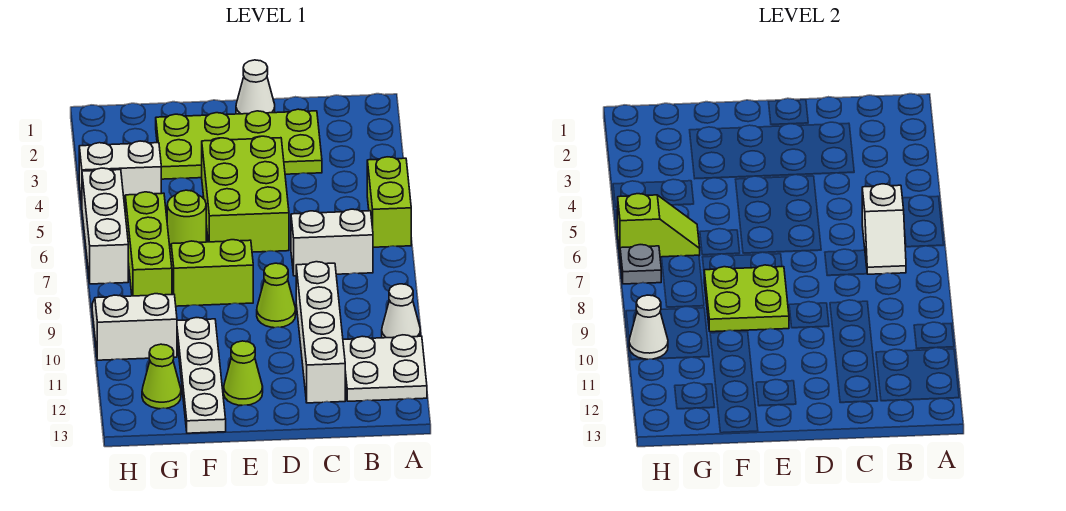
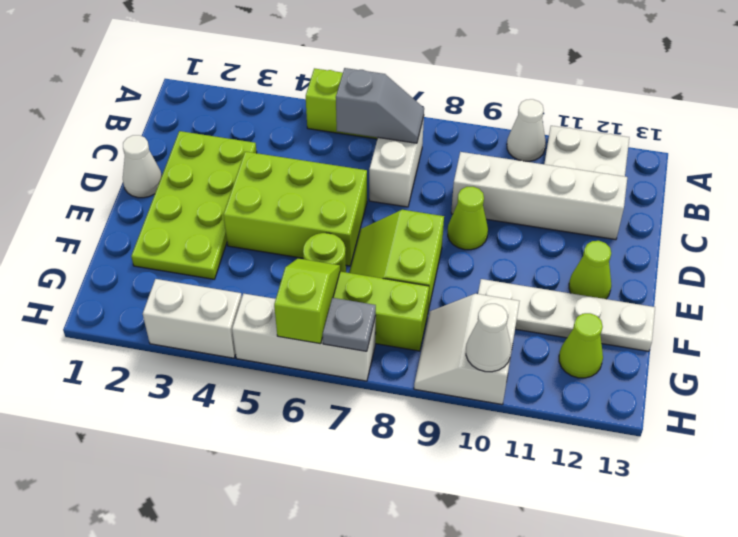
white 1x2 slope [862,184,906,274] -> grey 1x2 slope [336,68,424,143]
lime 2x2 plate [704,265,789,332] -> none
white 1x2 brick [79,141,161,206] -> white 1x2 brick turned to [143,279,242,358]

